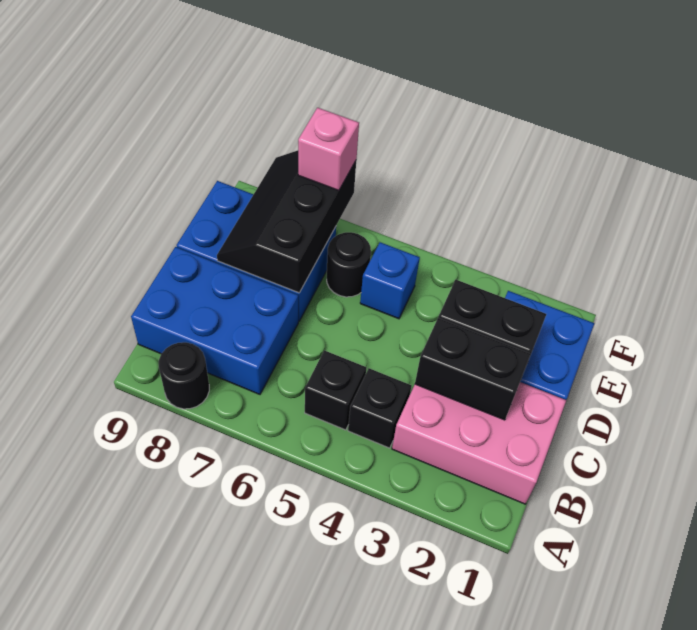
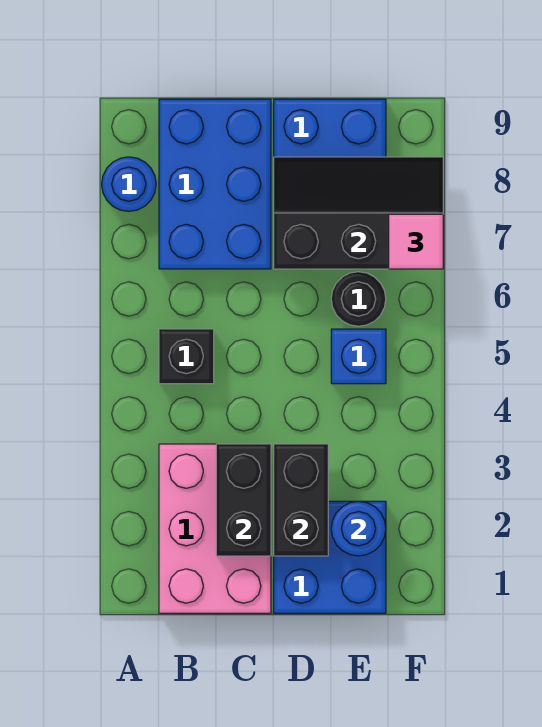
black 1x1 round brick [159,342,209,409] -> blue 1x1 round brick [102,157,156,211]
black 1x1 brick [348,368,412,448] -> none
none -> blue 1x1 round brick [331,501,386,556]
pink 1x1 brick [298,108,359,191] -> pink 1x1 tile [389,214,443,269]

